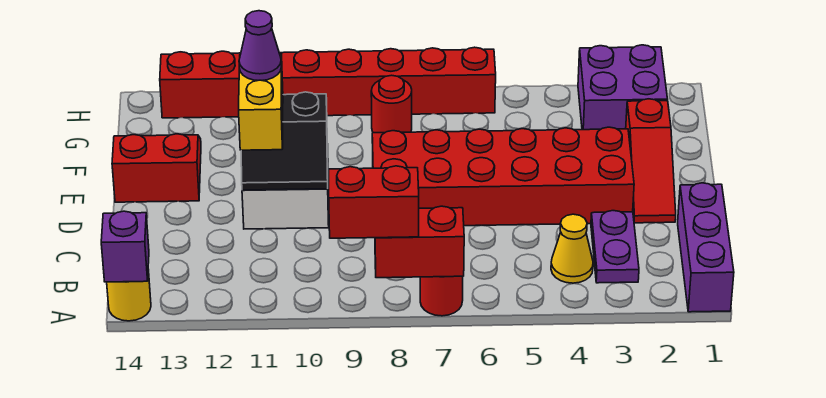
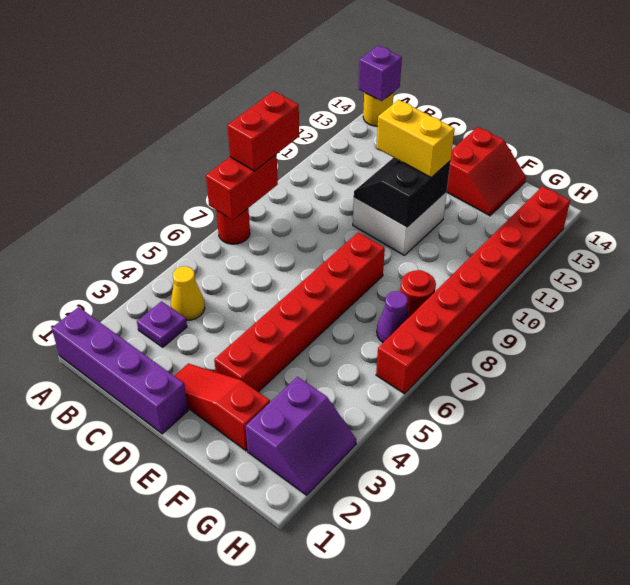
purple 1x3 brick [678,183,734,312] -> purple 1x4 brick [52,307,188,434]
purple 1x2 plate [591,211,639,283] -> purple 1x1 plate [137,301,187,347]
red 2x6 brick [372,127,634,226] -> red 1x6 brick [214,232,385,392]
purple 1x1 cone [239,11,281,81] -> purple 1x1 cone moved to [377,291,409,342]
purple 2x2 brick [578,45,668,130] -> purple 2x2 slope [246,377,356,495]

